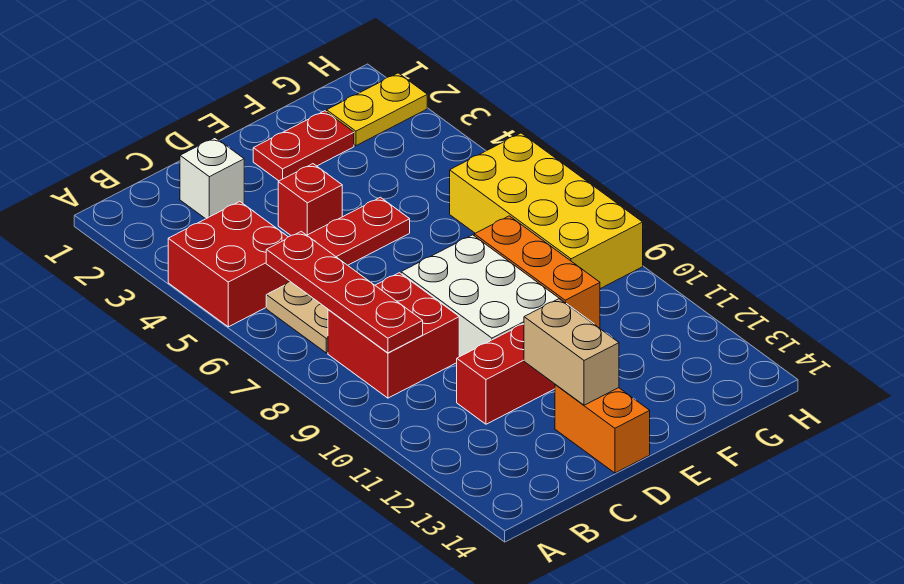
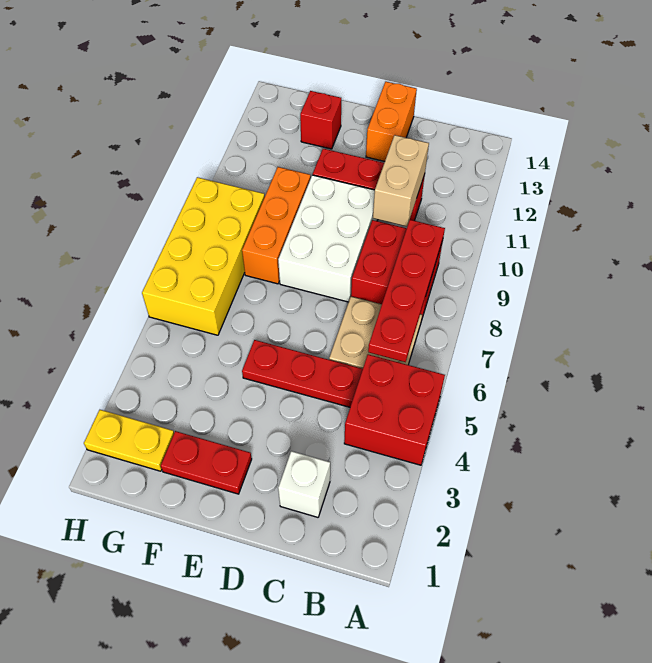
red 1x1 brick [278,164,342,235] -> red 1x1 brick moved to [300,91,341,149]
tan 1x2 brick [524,299,619,405] -> tan 1x2 brick moved to [373,135,429,226]

